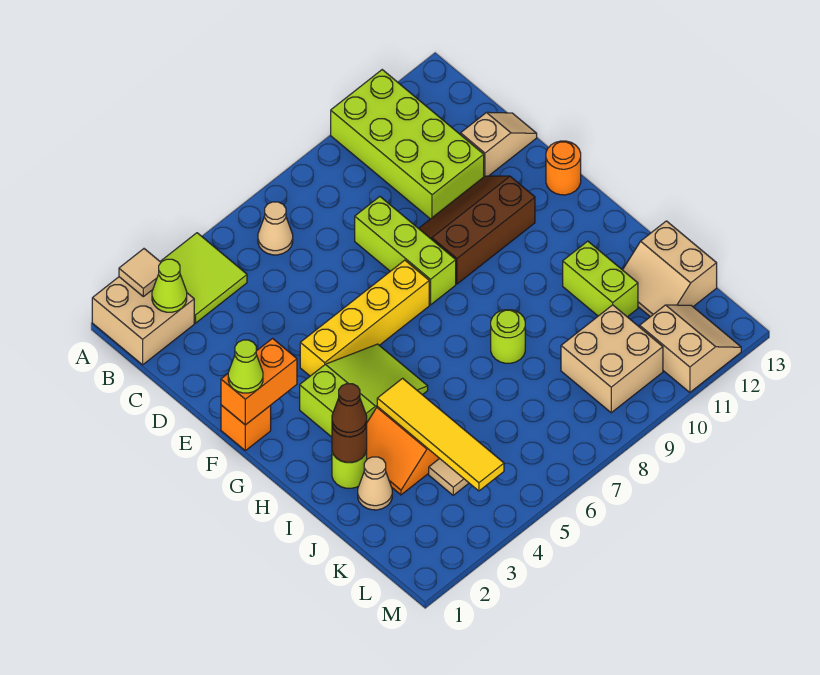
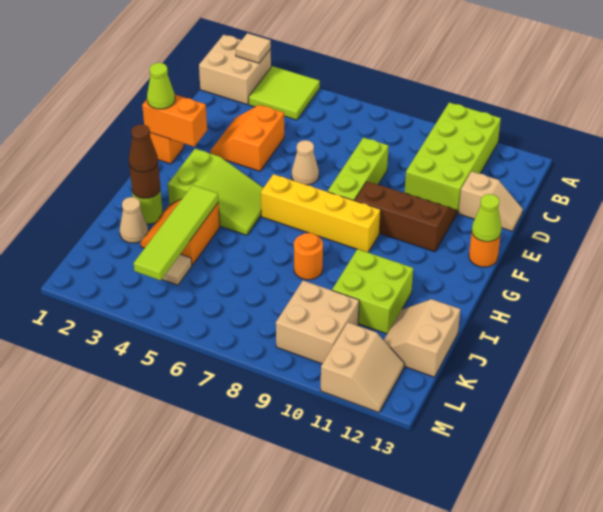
lime 1x1 cone [152,259,187,312] -> lime 1x1 cone moved to [472,194,502,242]
tan 1x1 cone [258,202,293,255] -> tan 1x1 cone moved to [292,140,319,185]
none -> orange 2x2 slope [210,105,284,171]
yellow 1x4 brick [300,260,429,376] -> yellow 1x4 brick moved to [261,174,381,252]
yellow 1x4 tile [377,378,504,491] -> lime 1x4 tile [134,185,218,281]
lime 1x1 round brick [491,310,525,363] -> orange 1x1 round brick [294,233,323,280]
lime 1x2 brick [563,241,638,317] -> lime 2x2 brick [332,249,413,334]

